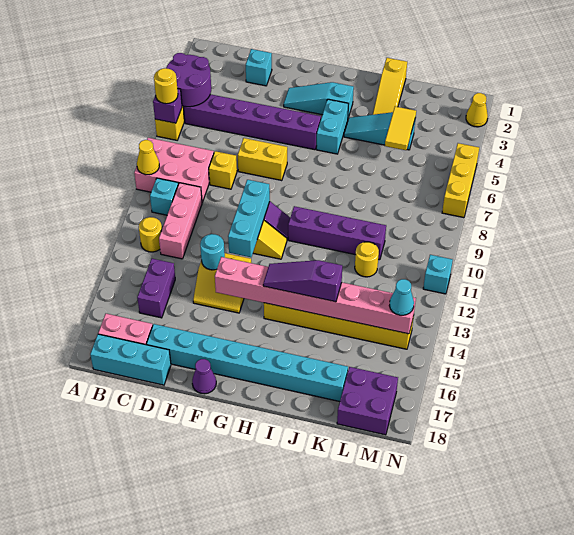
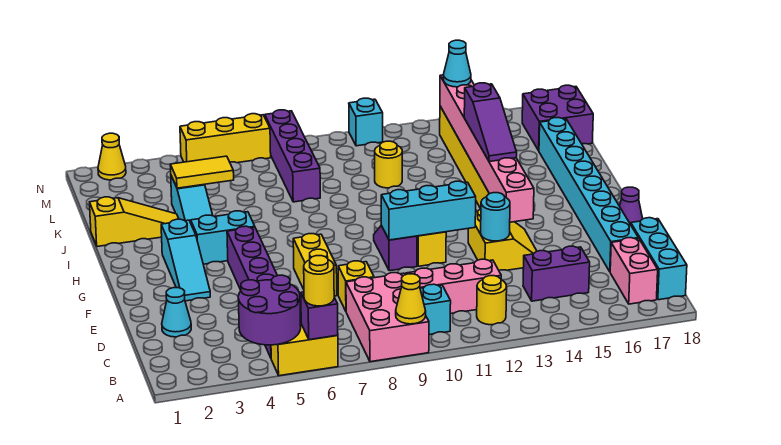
cyan 1x1 brick [246,49,272,86] -> cyan 1x1 cone [162,288,191,337]
purple 1x4 brick [288,206,386,260] -> purple 1x4 brick moved to [265,110,320,202]

